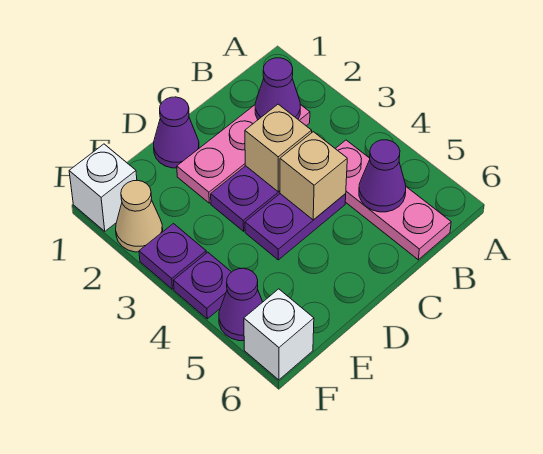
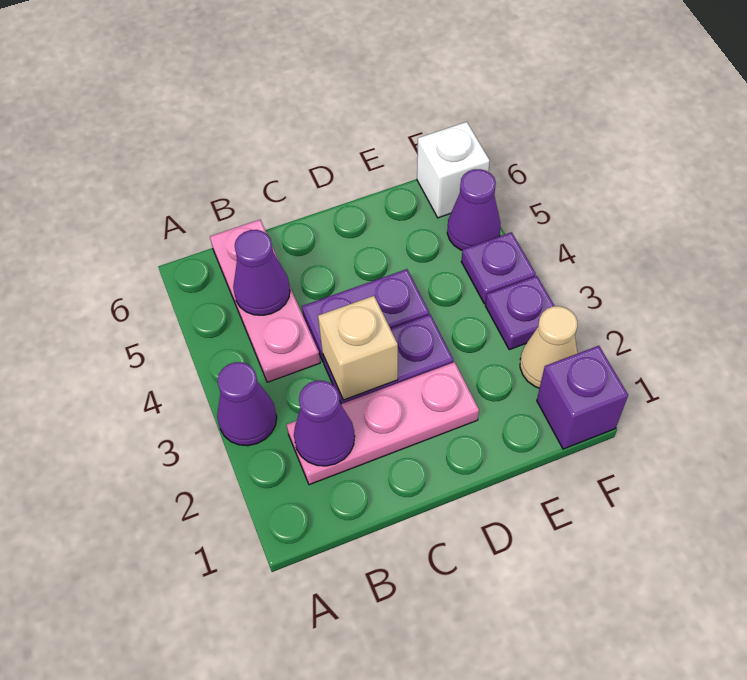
tan 1x1 brick [280,132,347,220] -> none
purple 1x1 cone [154,97,199,168] -> purple 1x1 cone moved to [217,362,277,446]
white 1x1 brick [69,144,137,231] -> purple 1x1 brick [537,346,628,449]

